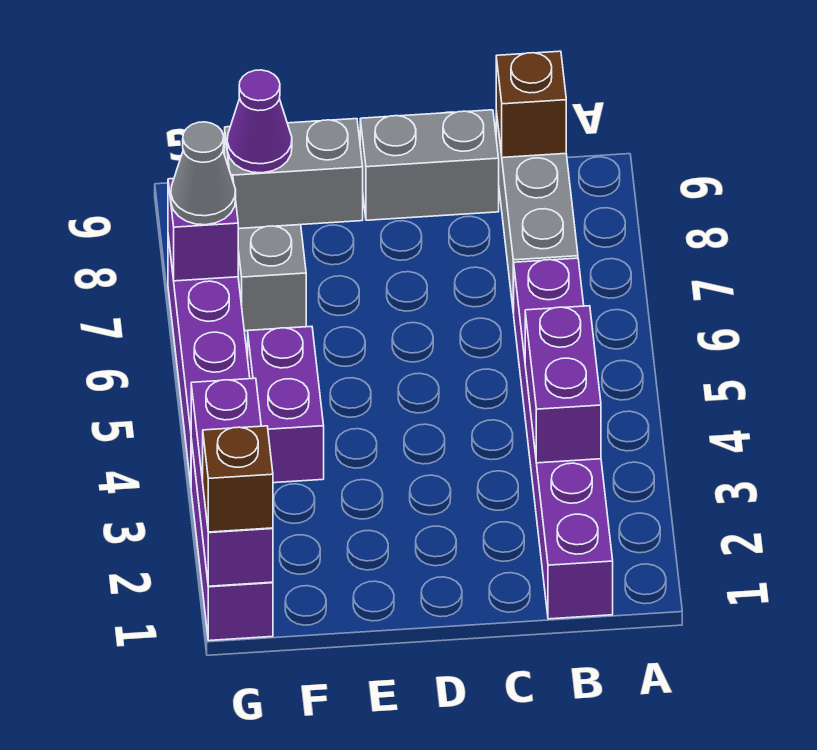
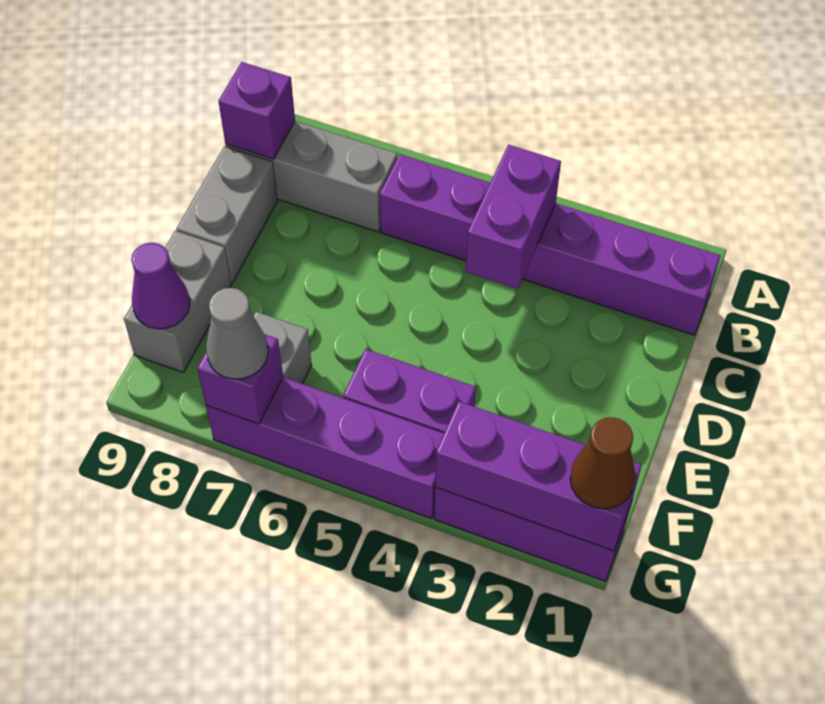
purple 1x2 brick [525,306,601,463] -> purple 1x2 brick turned to [466,145,561,289]
brown 1x1 brick [496,51,566,158] -> purple 1x1 brick [219,62,295,159]
brown 1x1 brick [203,426,273,532] -> brown 1x1 cone [570,417,636,509]

